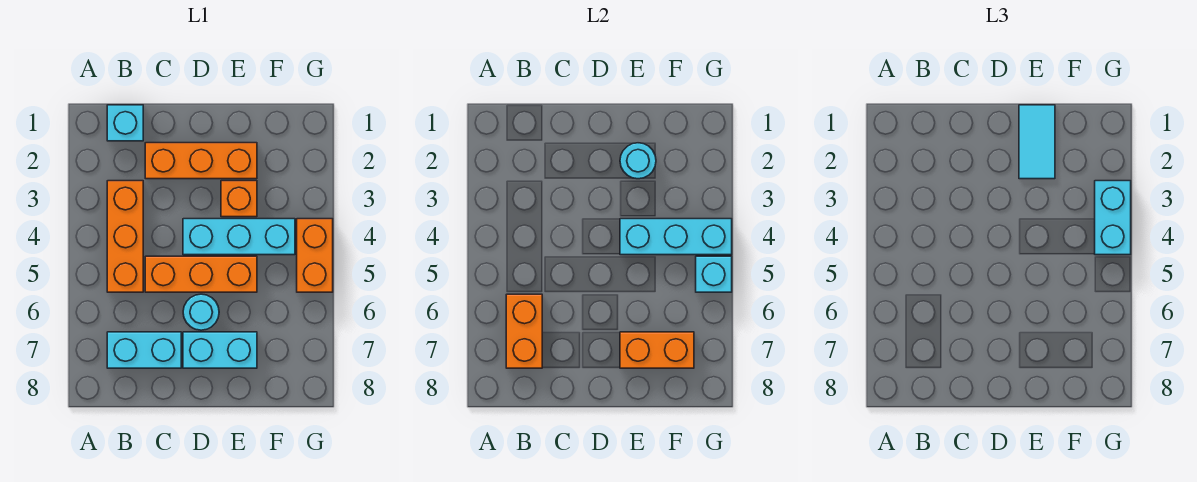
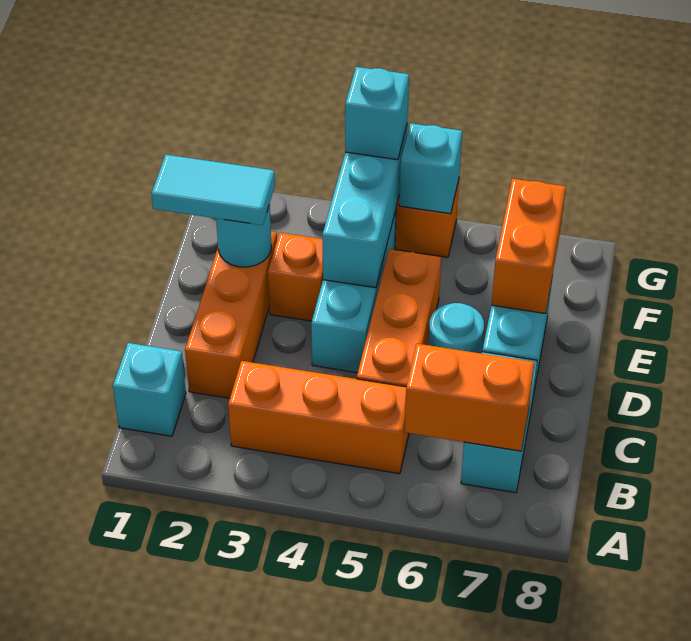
cyan 1x2 brick [1095,181,1131,255] -> cyan 1x1 brick [345,67,409,160]

